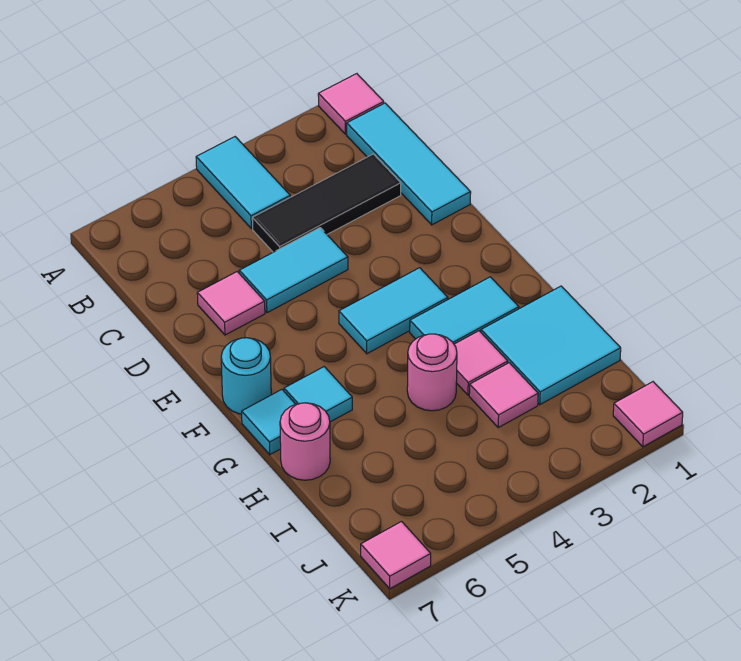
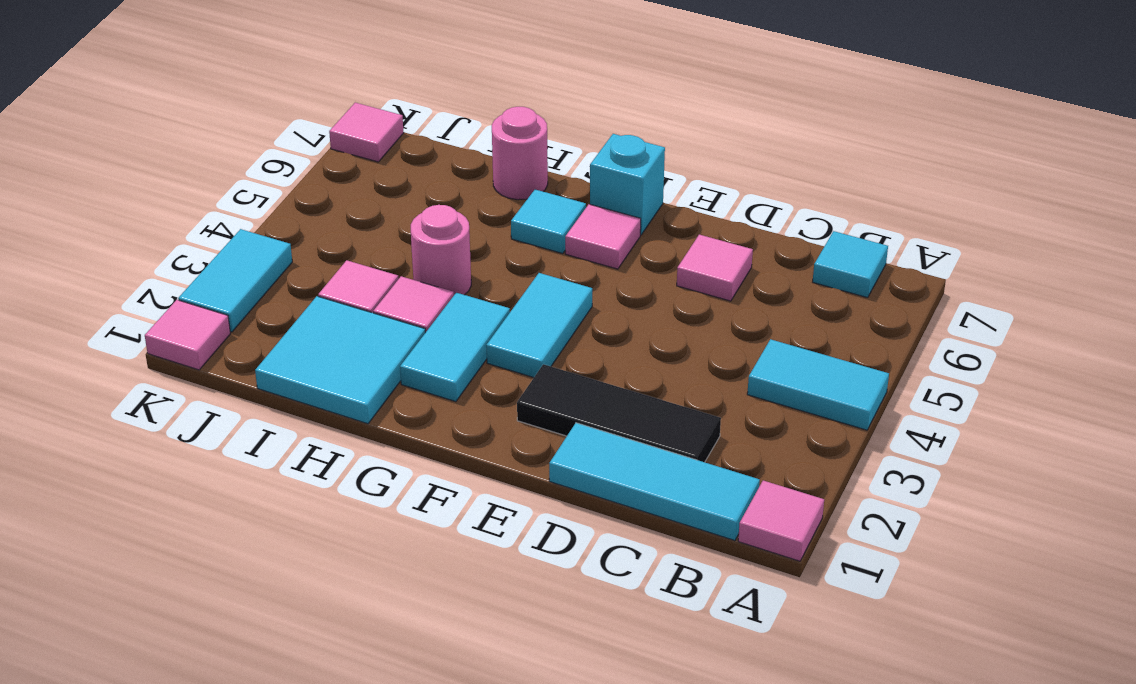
black 1x3 tile [252,154,401,252] -> black 1x3 tile turned to [517,364,721,462]
cyan 1x2 tile [239,228,348,313] -> cyan 1x2 tile moved to [178,229,292,332]
none -> pink 1x1 tile [565,204,641,269]
cyan 1x1 round brick [221,338,271,414] -> cyan 1x1 brick [590,134,665,235]
cyan 1x1 tile [242,389,296,455] -> cyan 1x1 tile moved to [813,231,888,298]

